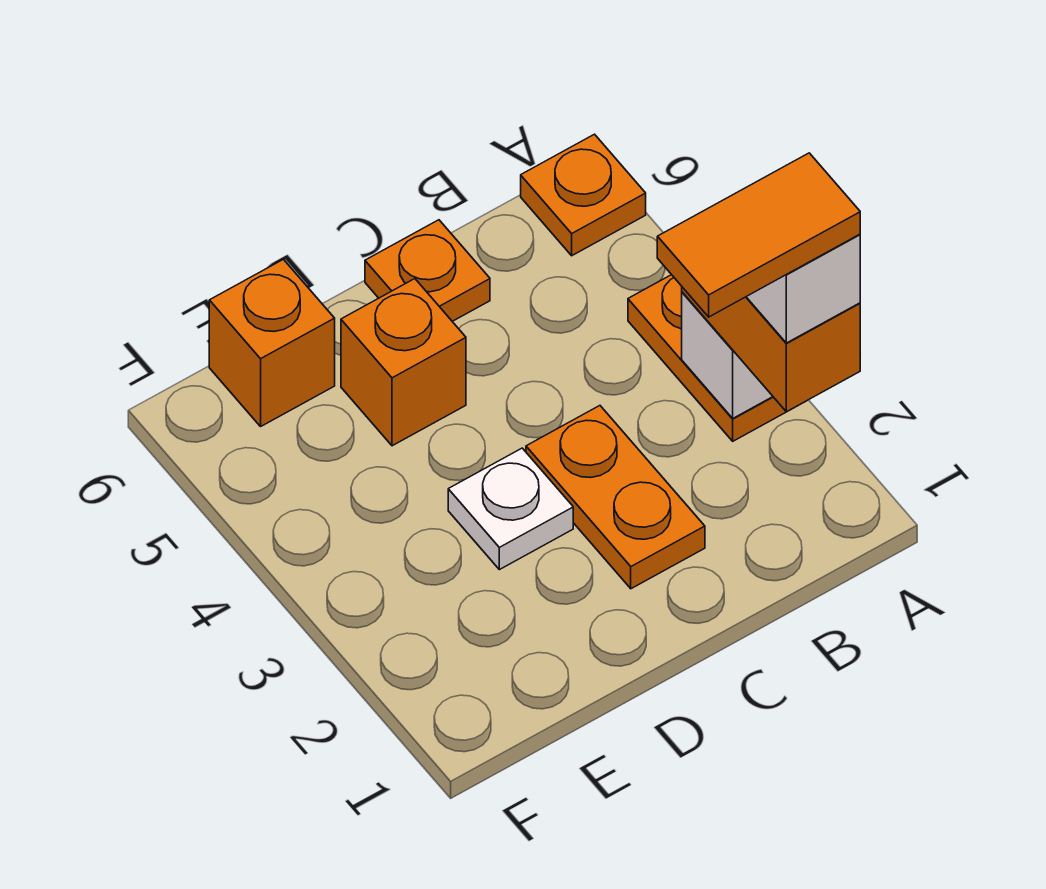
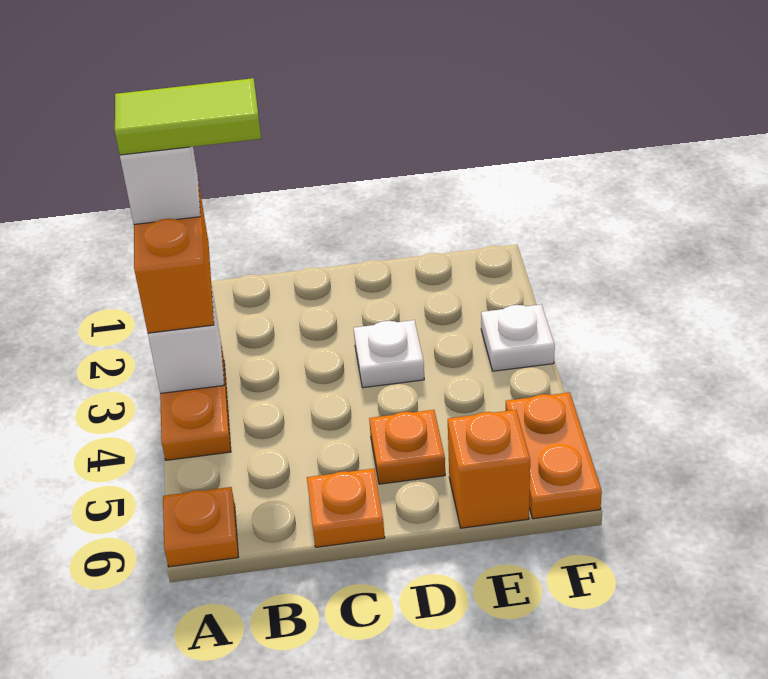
orange 1x2 tile [657,153,860,317] -> lime 1x2 tile [115,78,261,155]
orange 1x2 plate [526,406,705,589] -> orange 1x2 plate moved to [506,392,602,519]
orange 1x1 brick [341,279,466,446] -> orange 1x1 plate [369,410,445,484]
none -> white 1x1 plate [481,305,555,371]

